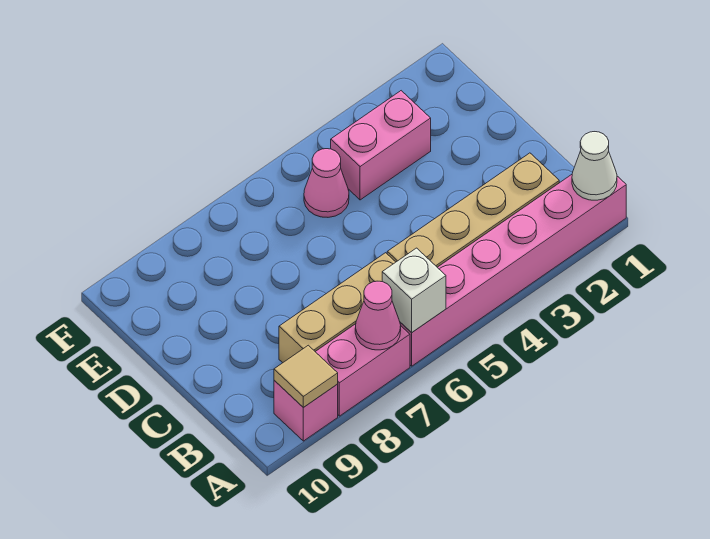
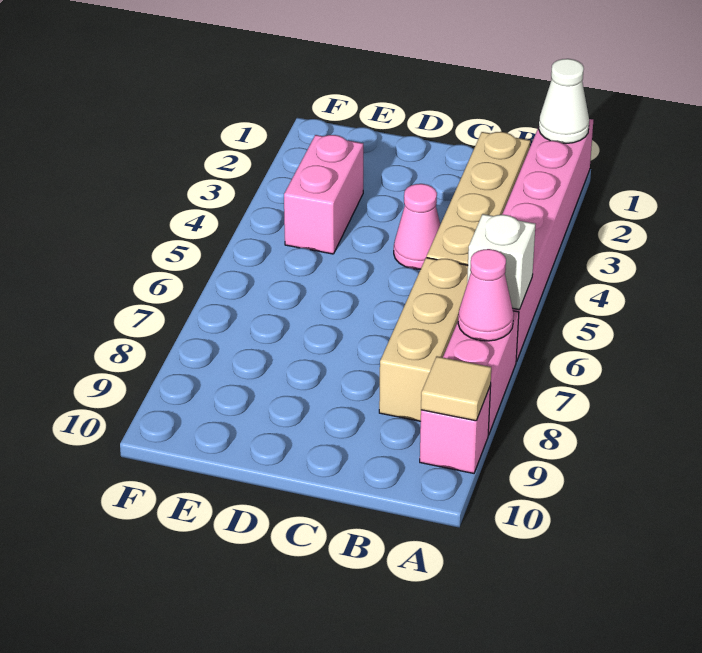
pink 1x1 cone [304,149,349,217] -> pink 1x1 cone moved to [394,184,440,269]

